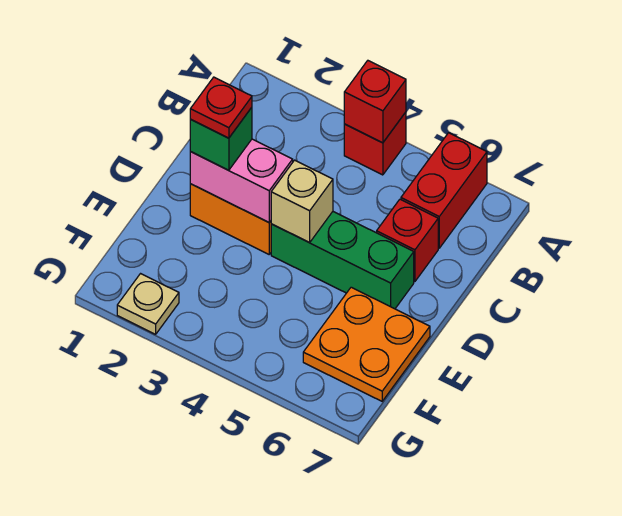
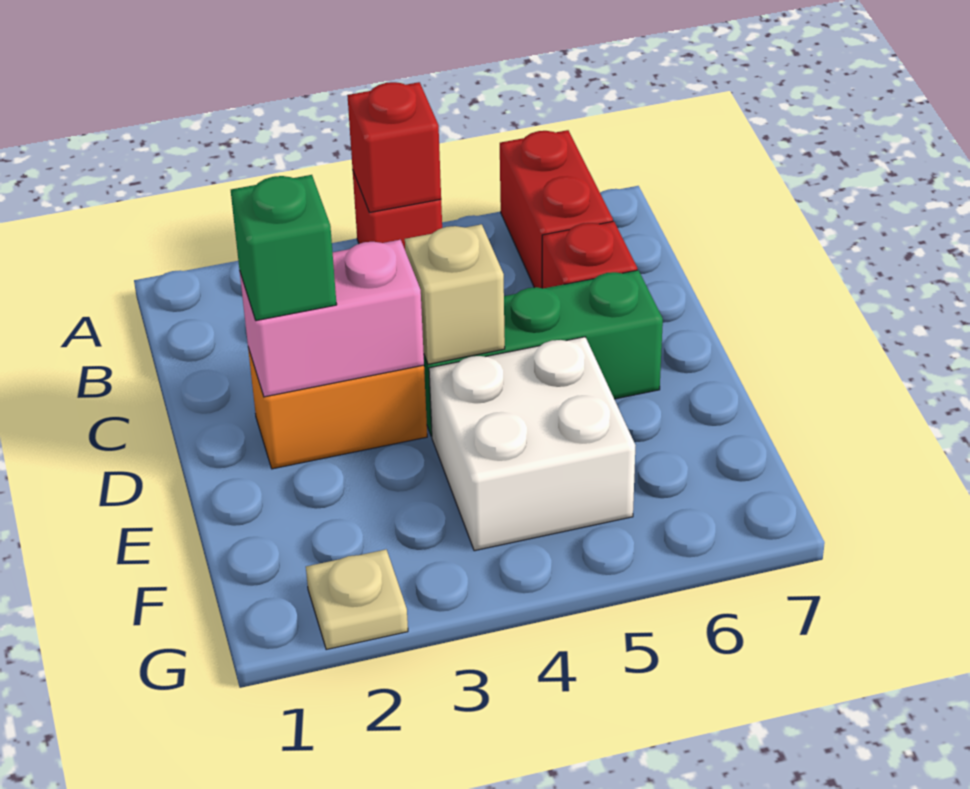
red 1x1 plate [190,77,252,138] -> none
none -> white 2x2 brick [429,337,635,551]
orange 2x2 plate [303,287,430,401] -> none

